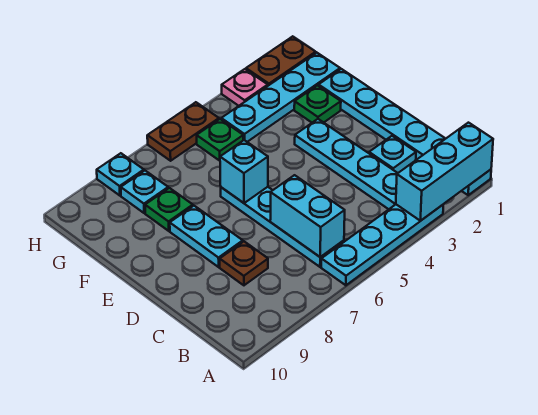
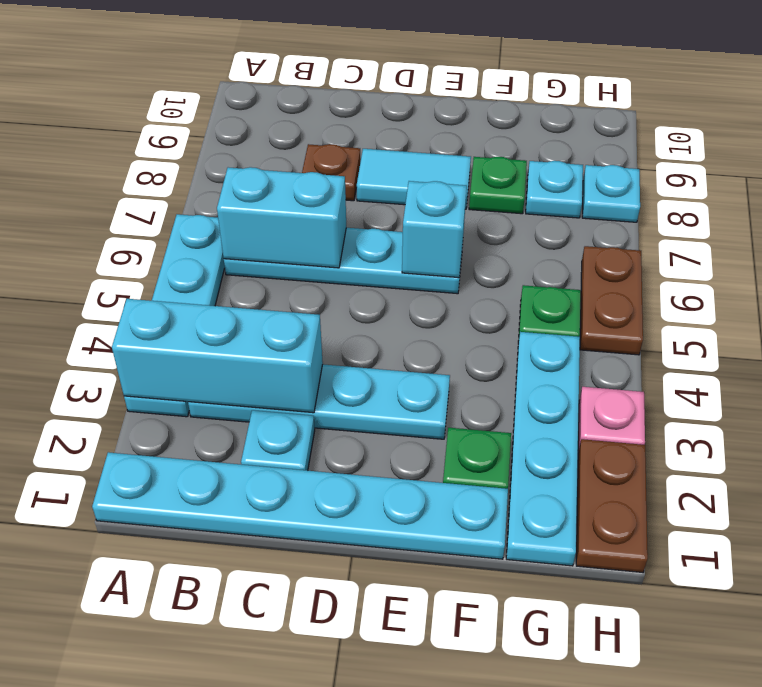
cyan 1x3 brick [396,123,493,221] -> cyan 1x3 brick turned to [112,299,323,413]
cyan 1x2 plate [170,206,243,267] -> cyan 1x2 tile [357,149,471,209]

